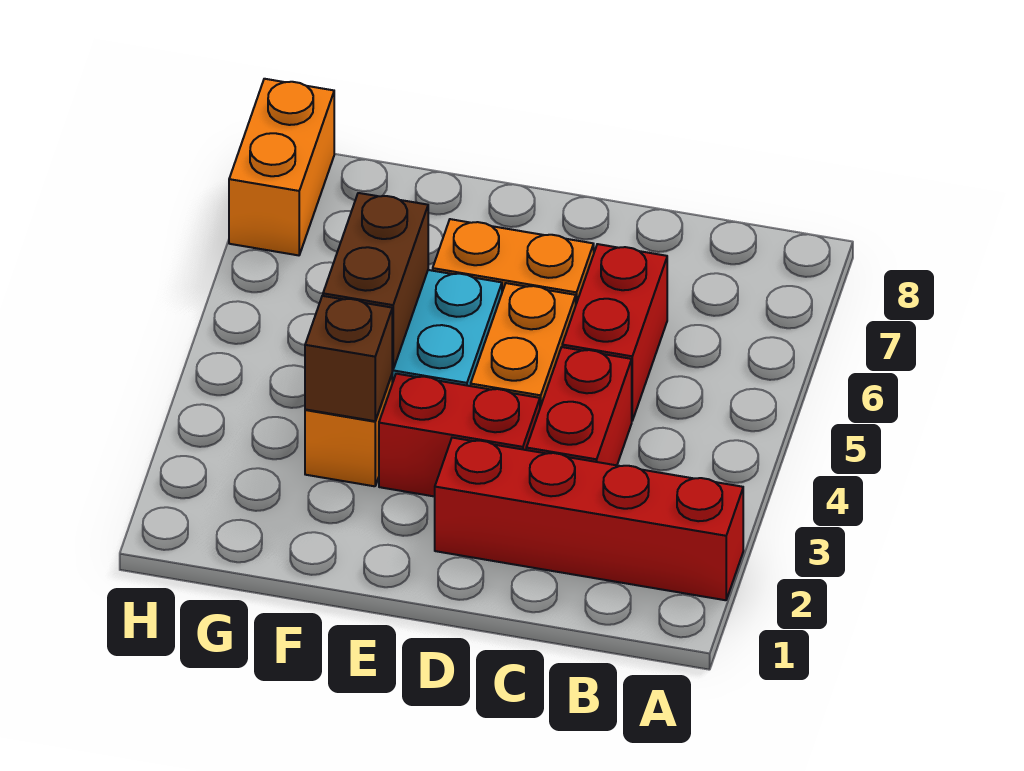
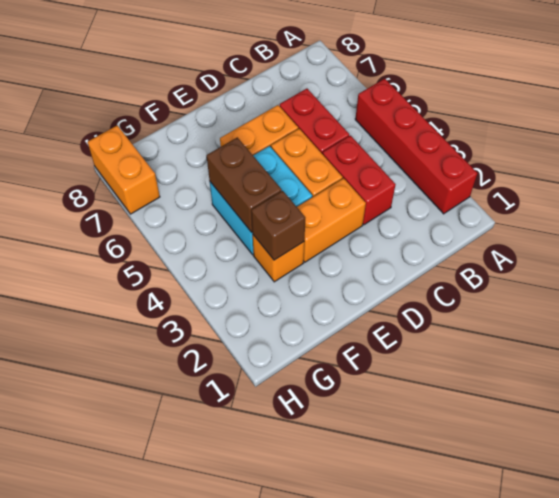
red 1x4 brick [435,438,743,600] -> red 1x4 brick turned to [355,79,477,214]
red 1x2 brick [379,374,540,497] -> orange 1x2 brick [297,178,366,262]

